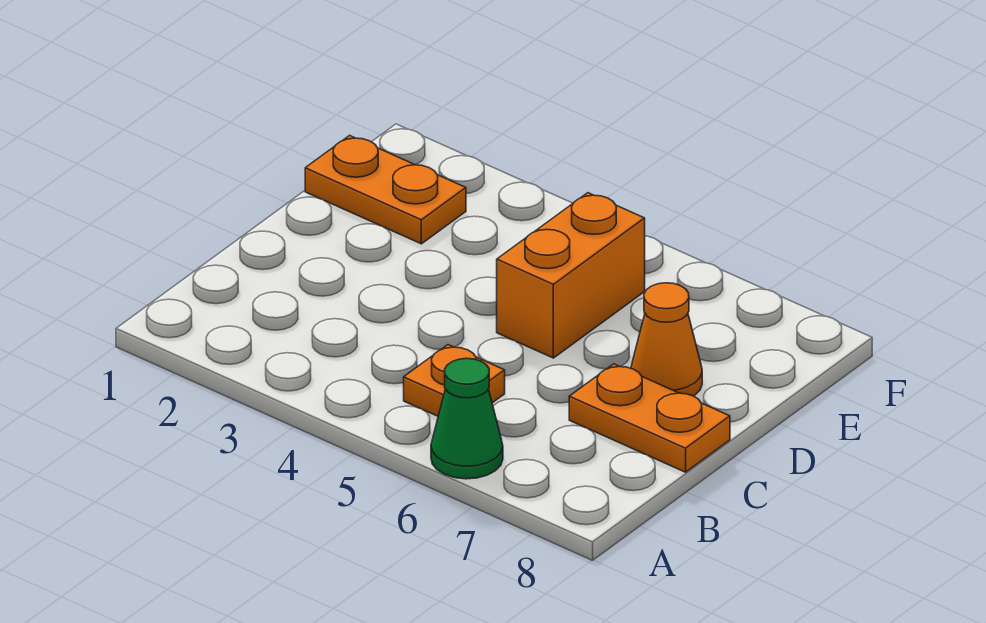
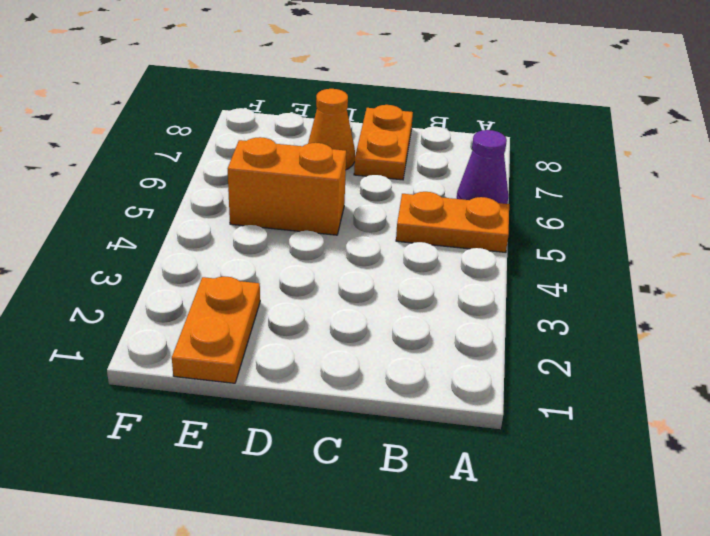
green 1x1 cone [431,358,503,479] -> purple 1x1 cone [457,130,508,204]
orange 1x1 plate [404,345,505,416] -> orange 1x2 plate [396,192,509,252]

